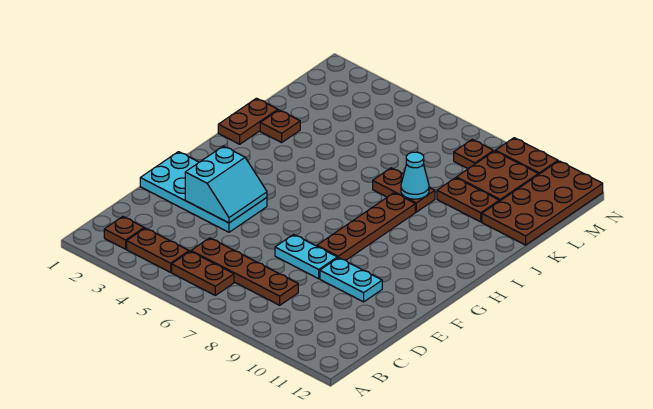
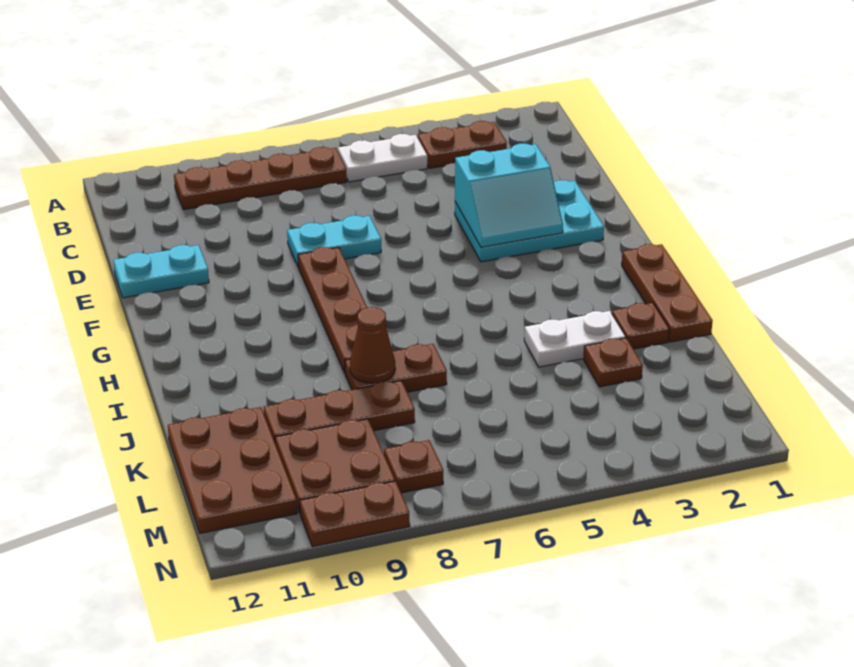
brown 1x1 plate [104,217,144,249] -> brown 1x1 plate moved to [584,338,643,387]
brown 1x2 plate [172,251,234,295] -> white 1x2 plate [338,134,427,182]
brown 1x4 plate [191,238,298,305] -> brown 1x4 plate moved to [174,147,347,210]
cyan 2x4 plate [140,152,267,232] -> cyan 2x3 plate [455,180,604,262]
cyan 2x2 slope [185,146,267,223] -> cyan 2x2 slope turned to [455,144,563,247]
cyan 1x2 plate [320,258,382,302] -> cyan 1x2 plate moved to [113,245,209,298]
brown 1x2 plate [218,98,278,144] -> brown 1x3 plate [622,244,713,342]
none -> white 1x2 plate [524,311,626,367]
cyan 1x1 cone [401,152,429,199] -> brown 1x1 cone [350,307,395,383]
brown 1x2 plate [437,178,499,222] -> brown 1x3 plate [264,381,415,442]
brown 2x4 plate [482,161,603,245] -> brown 2x3 plate [168,407,297,533]

